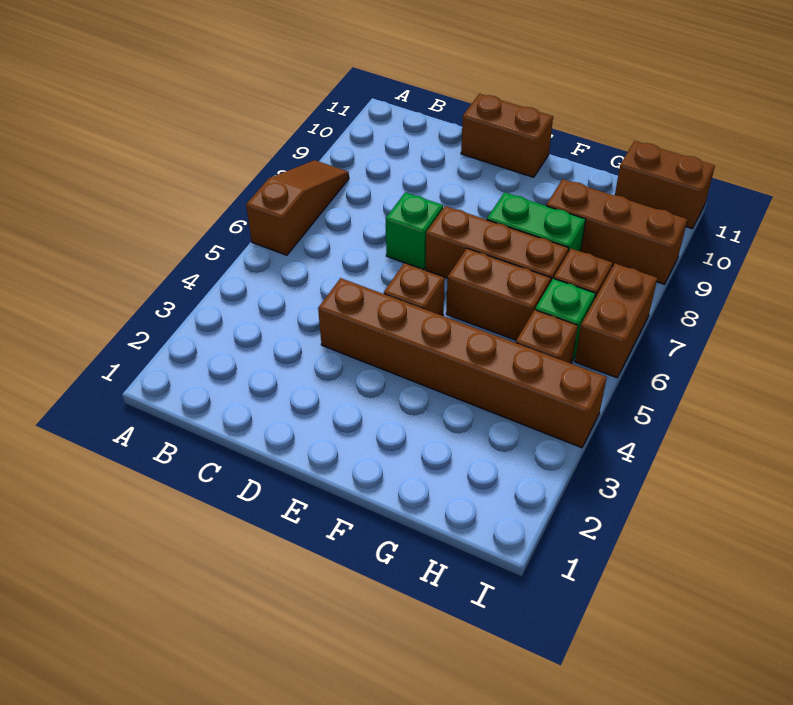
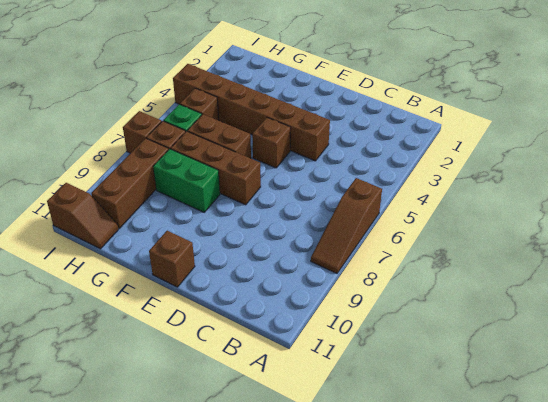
green 1x1 brick [386,192,443,270] -> none
brown 1x2 brick [461,94,553,177] -> brown 1x1 brick [149,231,195,287]
brown 1x3 brick [546,179,687,284] -> brown 1x3 brick turned to [91,138,169,228]
brown 1x2 brick [615,141,715,229] -> brown 1x2 slope [47,183,119,249]
brown 1x2 brick [575,264,657,378] -> brown 1x1 brick [123,111,162,153]

